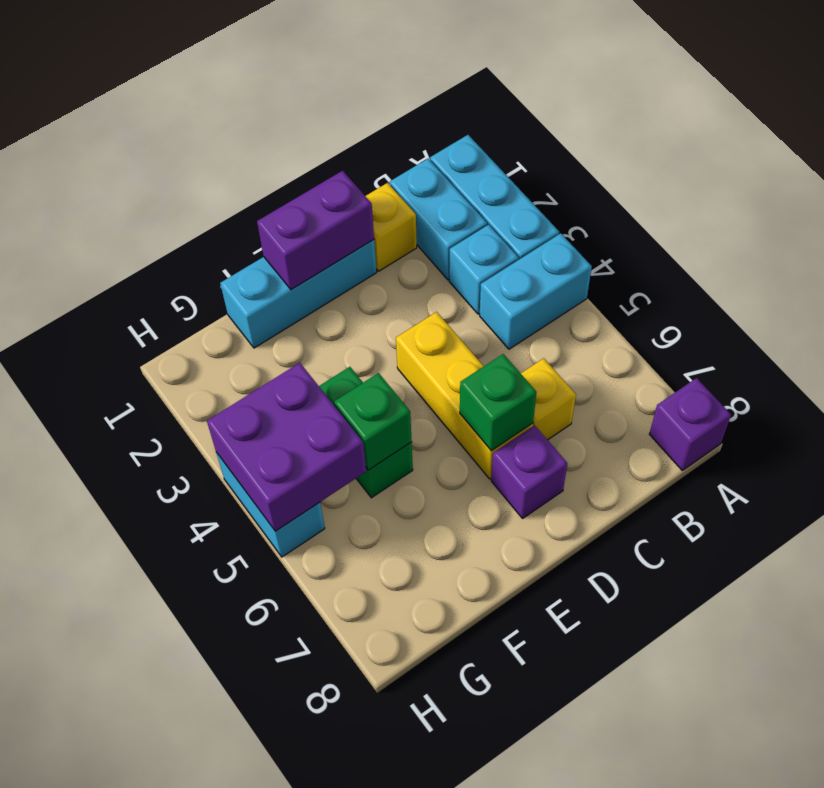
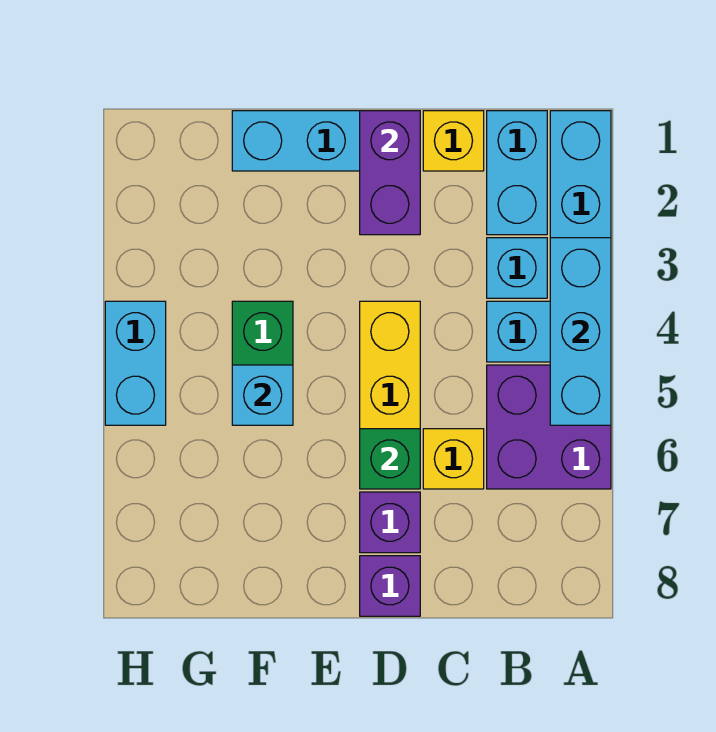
none -> cyan 1x3 brick [550,238,611,425]
purple 1x1 brick [649,378,731,470] -> purple 1x1 brick moved to [360,556,420,616]
purple 1x2 brick [257,171,374,290] -> purple 1x2 brick turned to [360,111,420,235]
green 1x1 brick [334,373,412,470] -> cyan 1x1 brick [232,365,293,425]
purple 2x2 brick [207,363,366,531] -> purple 2x2 brick moved to [487,365,611,489]

